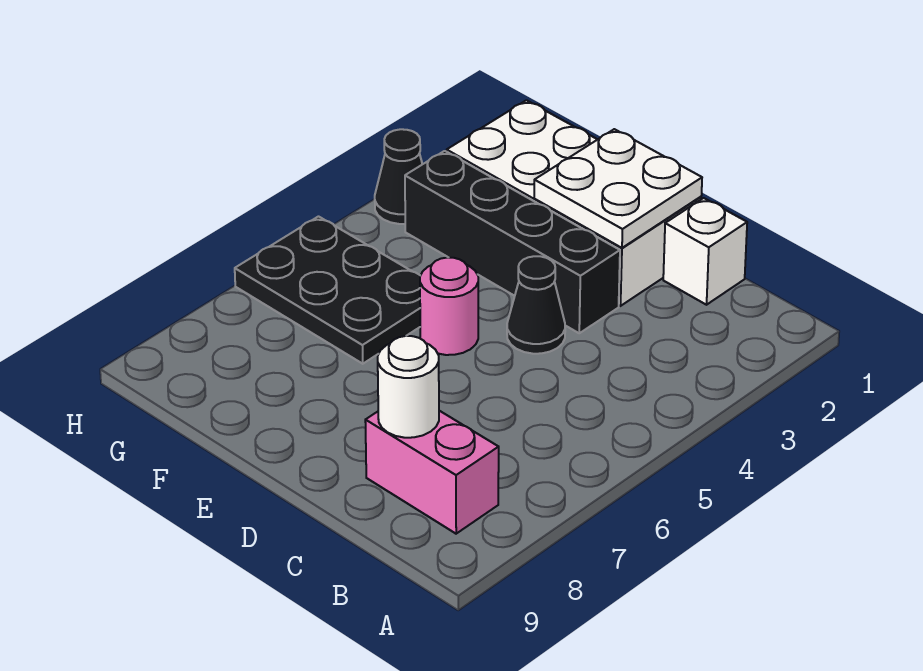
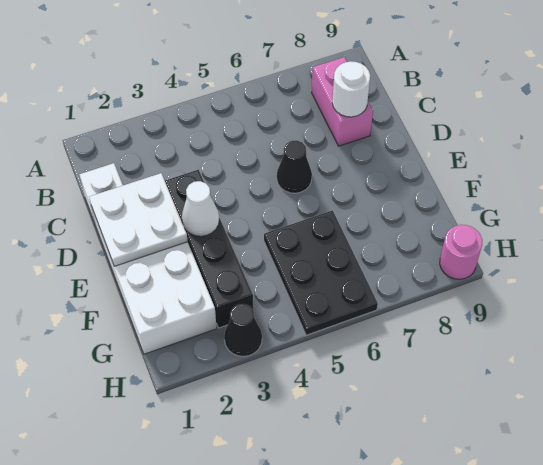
black 1x1 cone [507,256,565,354] -> black 1x1 cone moved to [277,140,312,193]
none -> white 1x1 cone [182,181,219,236]
pink 1x1 round brick [420,257,478,355] -> pink 1x1 round brick moved to [440,225,482,279]

